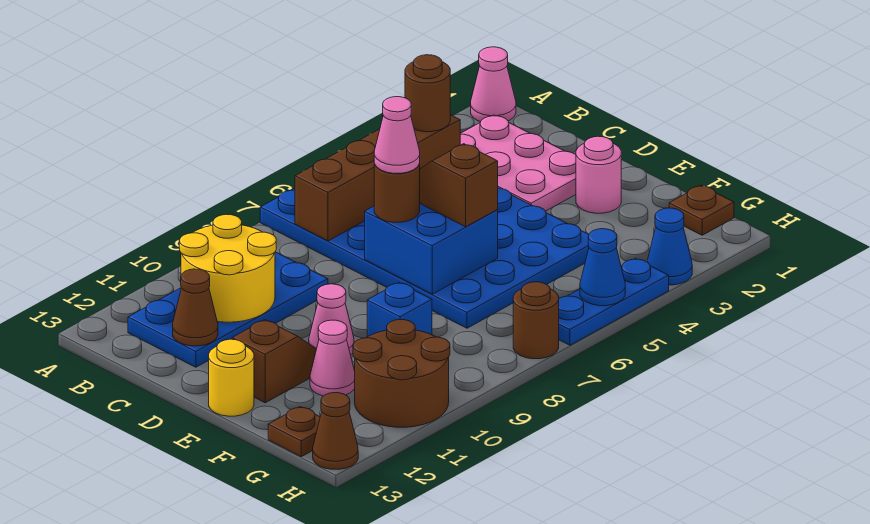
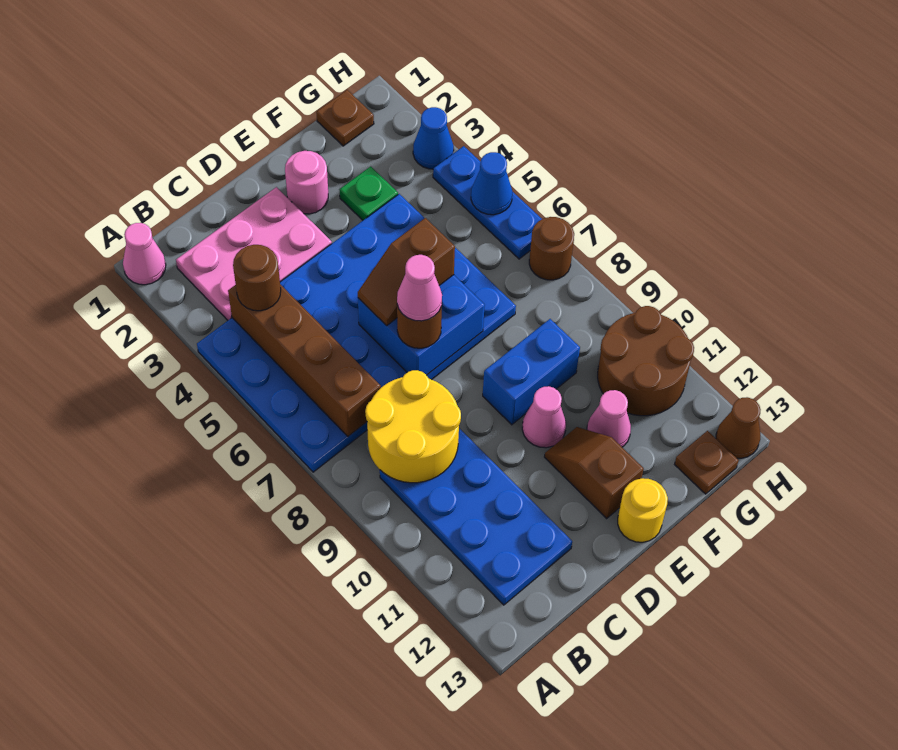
yellow 2x2 round brick [179,214,276,322] -> yellow 2x2 round brick moved to [365,370,461,483]
brown 1x1 cone [173,269,218,346] -> none
none -> green 1x1 plate [339,166,398,220]
blue 1x1 brick [367,283,432,337] -> blue 1x2 brick [483,319,580,425]

